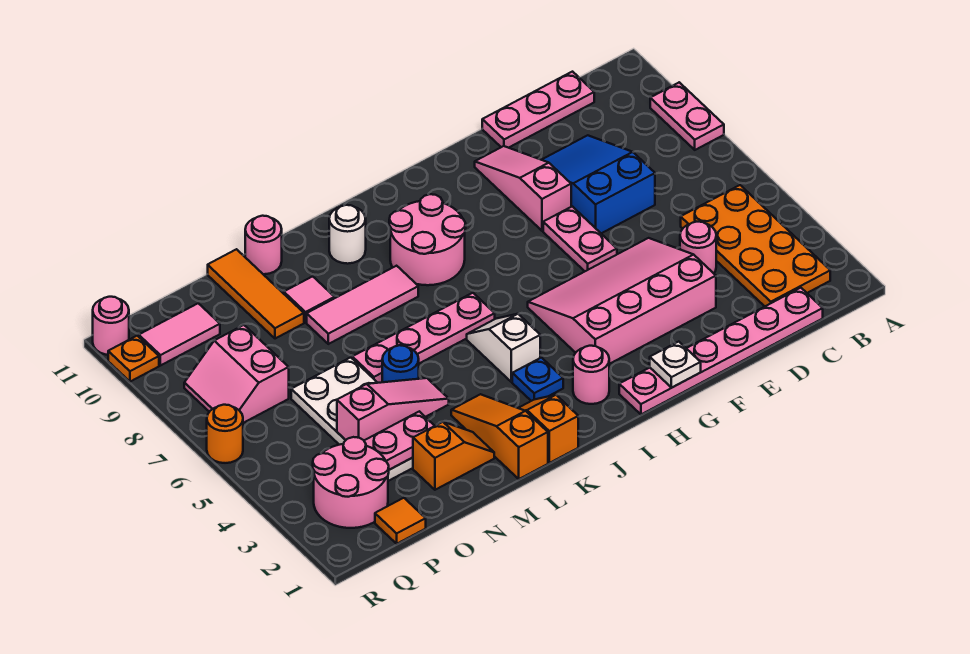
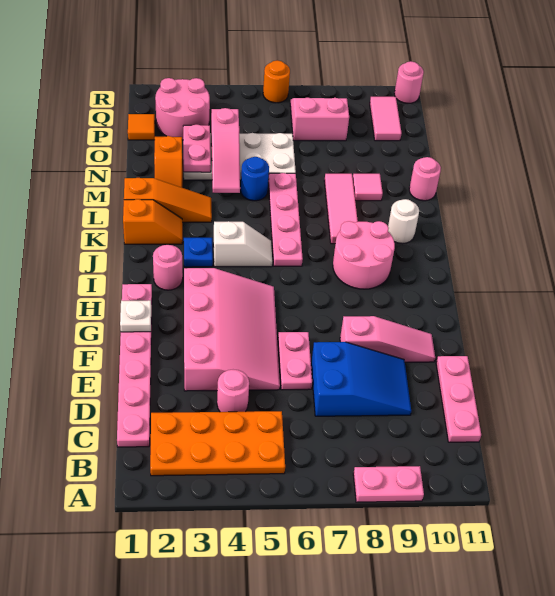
pink 1x2 plate [543,206,617,271] -> pink 1x2 plate turned to [278,332,312,390]
orange 1x3 tile [208,249,304,339] -> none
orange 1x1 plate [108,336,159,382] -> none

